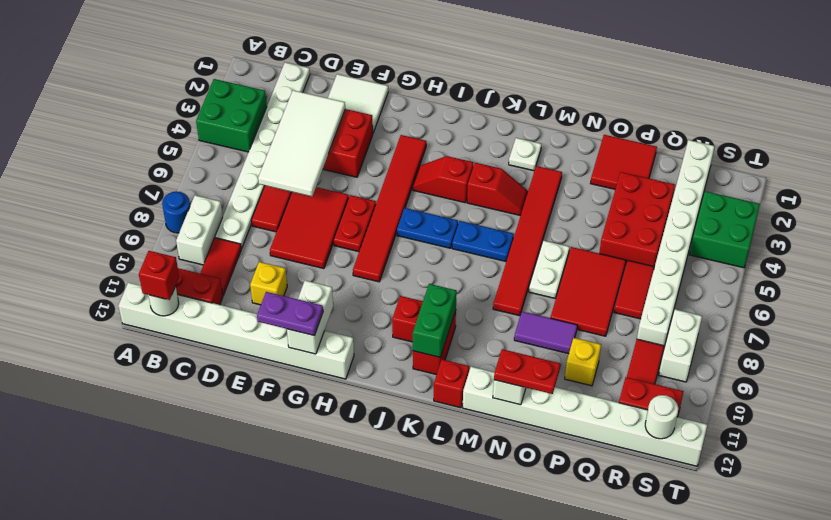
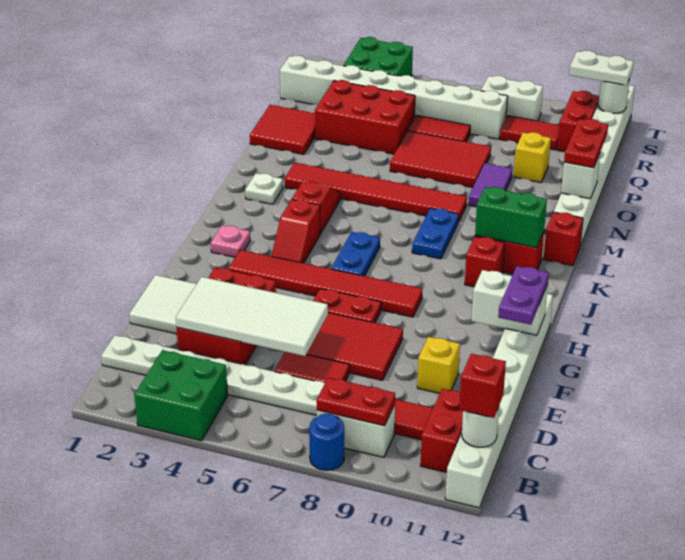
none -> red 1x2 plate [317,378,395,426]
none -> pink 1x1 plate [211,225,250,257]
blue 1x2 plate [452,221,514,261] -> blue 1x2 plate moved to [412,208,459,259]
white 1x2 plate [529,240,569,298] -> white 1x2 plate moved to [569,51,634,85]

